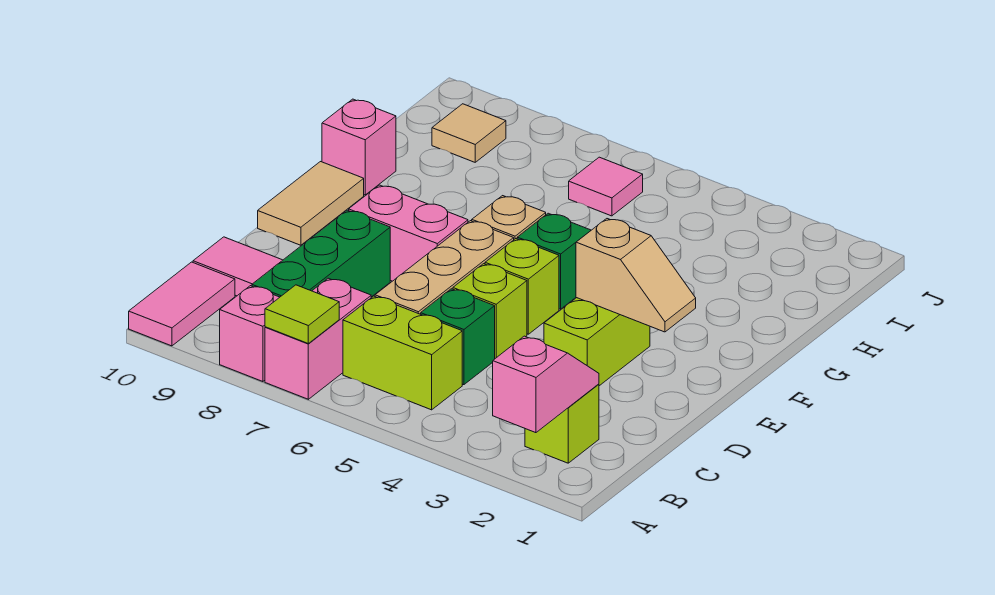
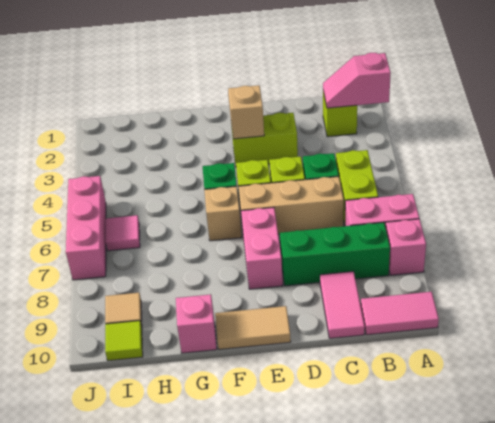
lime 1x1 tile [265,285,339,343] -> lime 1x1 tile moved to [105,321,143,361]
none -> pink 1x3 brick [66,176,106,280]

